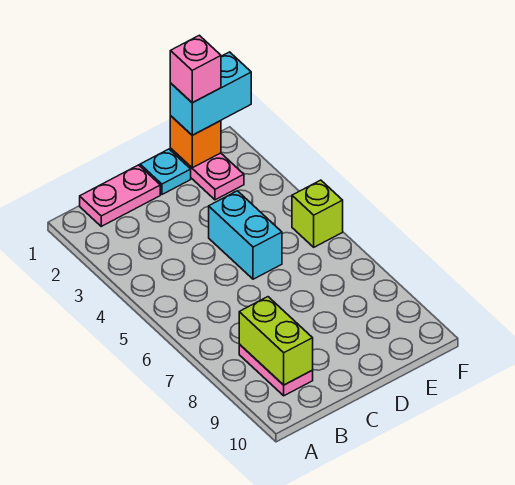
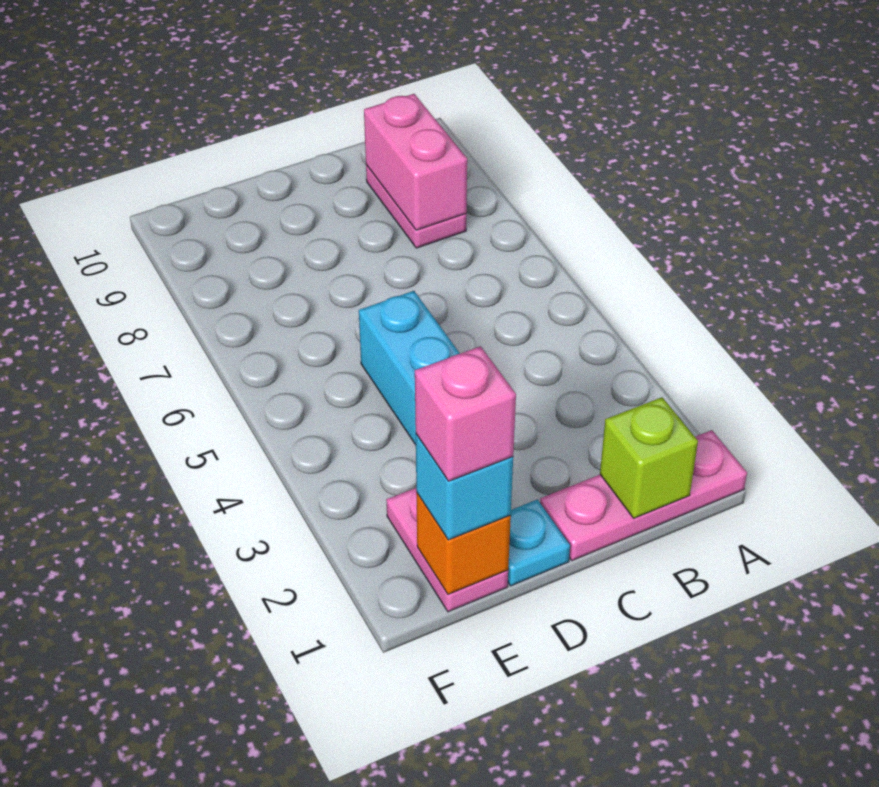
pink 1x2 plate [80,165,160,226] -> pink 1x3 plate [540,430,747,561]
lime 1x2 brick [239,297,313,385] -> pink 1x2 brick [364,94,467,230]
cyan 1x2 brick [170,52,251,135] -> cyan 1x1 brick [416,434,513,540]
lime 1x1 brick [292,180,343,247] -> lime 1x1 brick moved to [600,397,698,518]

